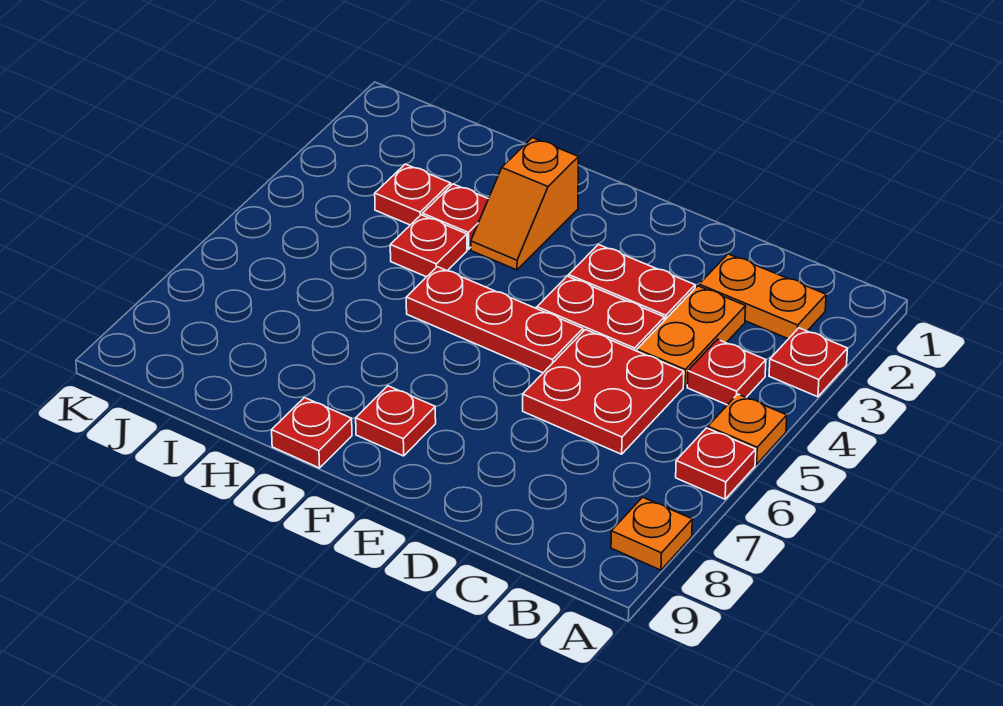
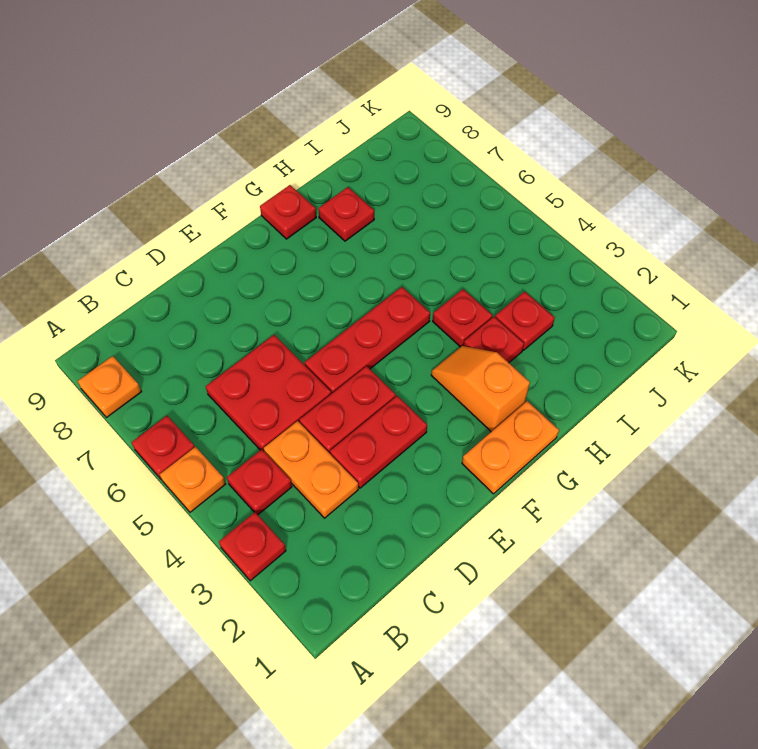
orange 1x2 plate [699,254,826,339] -> orange 1x2 plate moved to [462,401,559,494]
red 1x1 plate [356,386,436,456] -> red 1x1 plate moved to [318,187,374,241]

